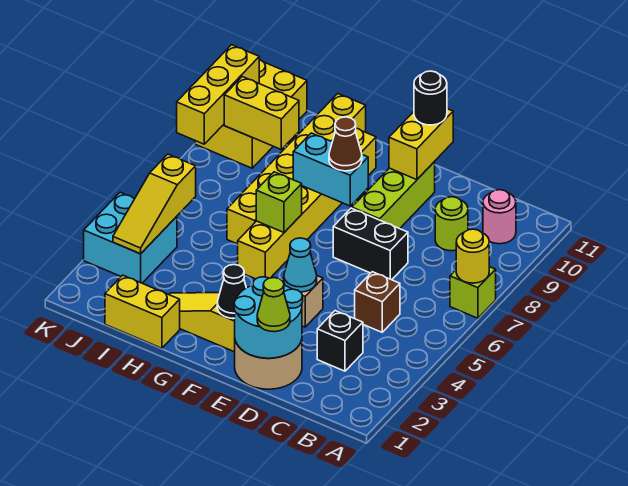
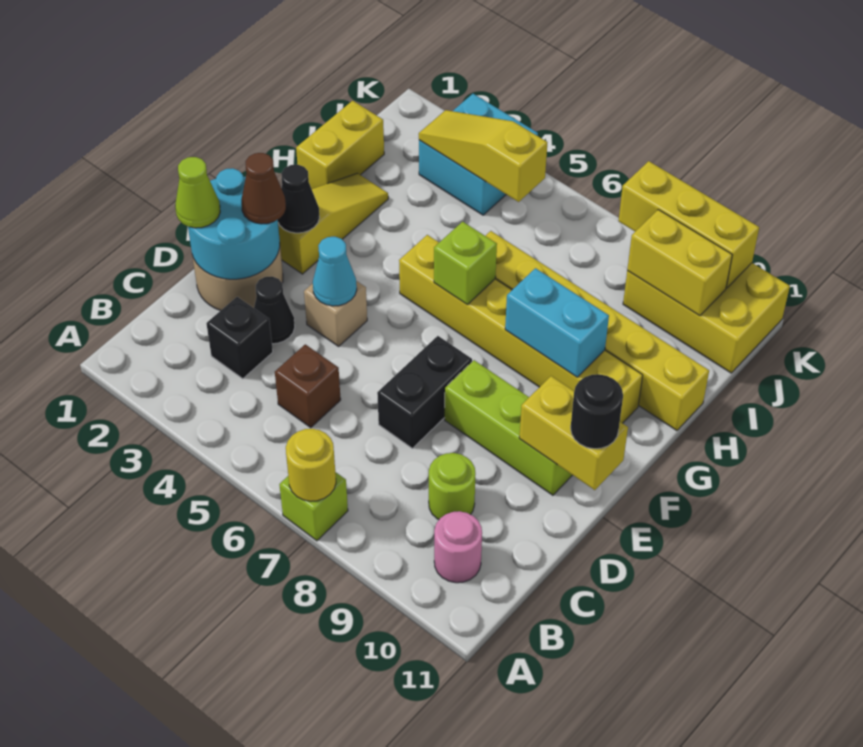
none -> black 1x1 cone [254,277,295,344]
cyan 1x2 brick [293,133,368,206] -> cyan 1x2 brick turned to [505,268,609,377]
brown 1x1 cone [329,117,362,171] -> brown 1x1 cone moved to [241,153,286,224]
yellow 1x2 brick [224,77,299,149] -> yellow 1x2 brick turned to [627,210,732,316]

